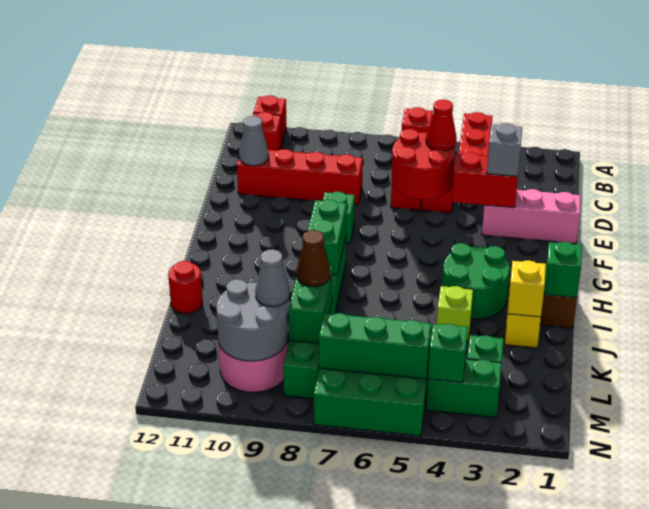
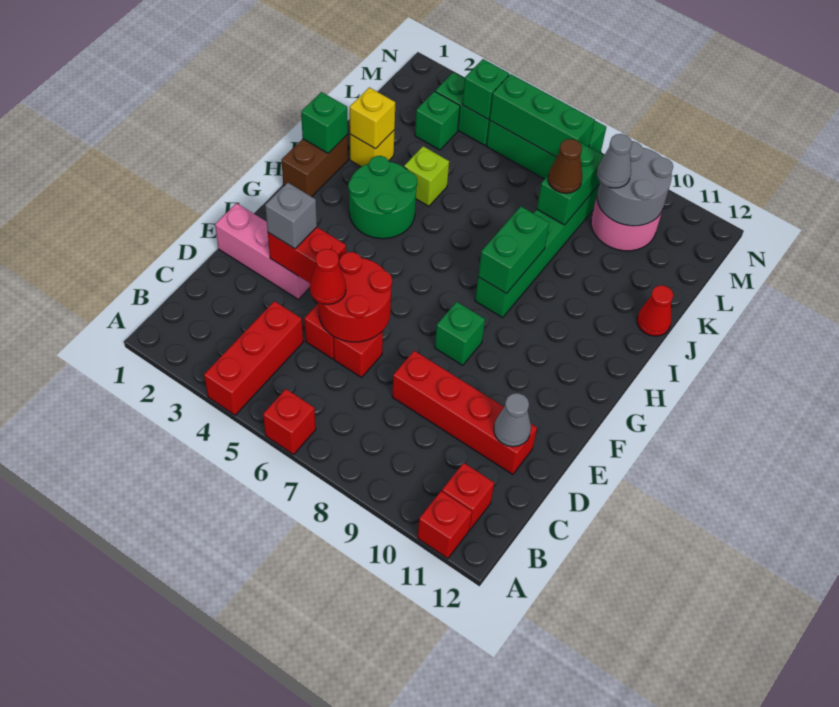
red 1x1 round brick [168,261,203,314] -> red 1x1 cone [637,285,673,336]

